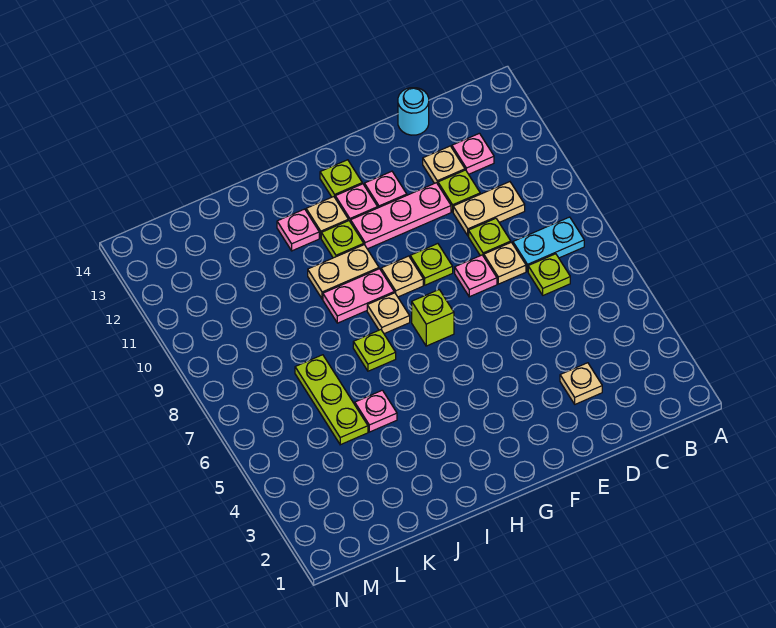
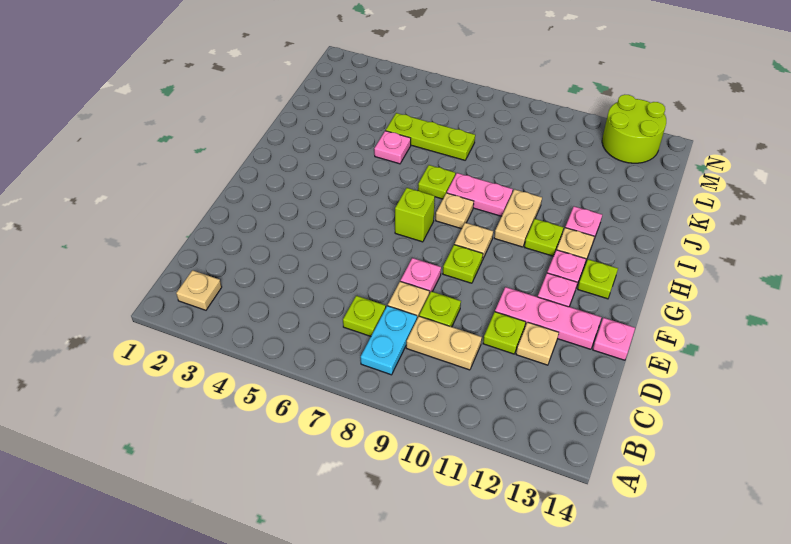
tan 1x2 plate [453,182,525,236] -> tan 1x2 plate turned to [406,316,482,370]
pink 1x1 plate [452,133,494,174] -> pink 1x1 plate moved to [593,318,635,360]
tan 1x1 plate [560,363,602,404] -> tan 1x1 plate moved to [176,270,222,310]
cyan 1x1 round brick [398,88,429,135] -> none
pink 1x3 plate [351,183,451,249] -> pink 1x3 plate turned to [495,287,601,349]
pink 1x2 plate [323,269,394,323] -> pink 1x2 plate turned to [447,173,513,216]
none -> lime 2x2 round brick [602,95,666,163]

